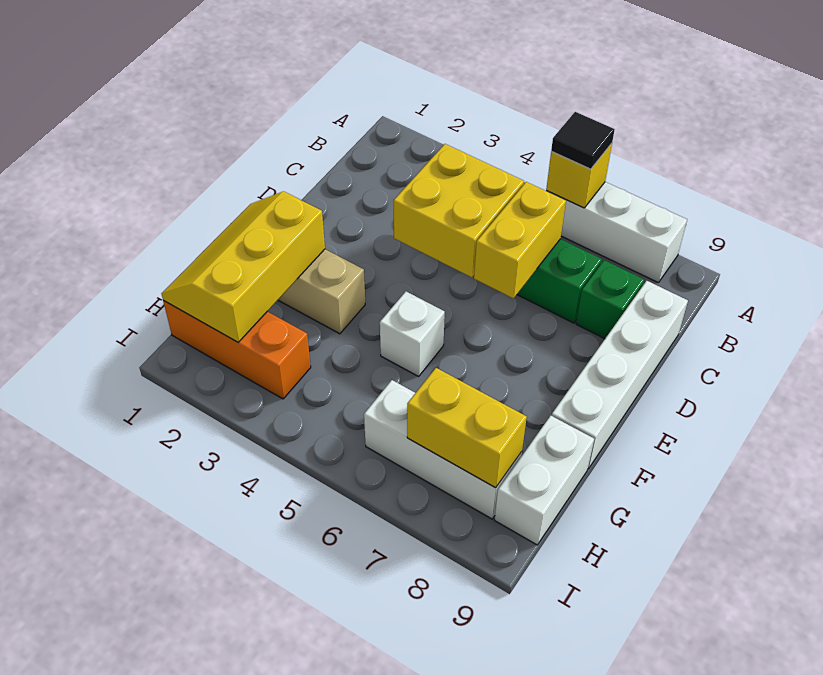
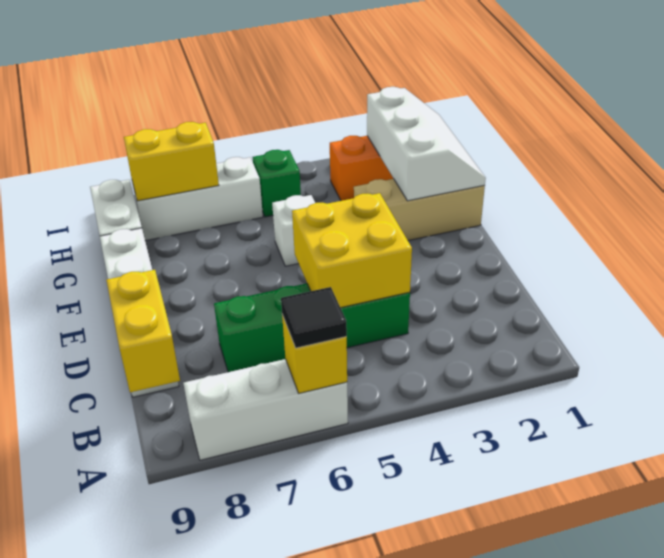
yellow 1x2 brick [474,182,566,299] -> yellow 1x2 brick moved to [106,270,180,392]
green 1x1 brick [576,260,644,339] -> green 1x1 brick moved to [253,150,301,217]
yellow 2x3 slope [161,191,325,342] -> white 2x3 slope [367,87,486,201]

